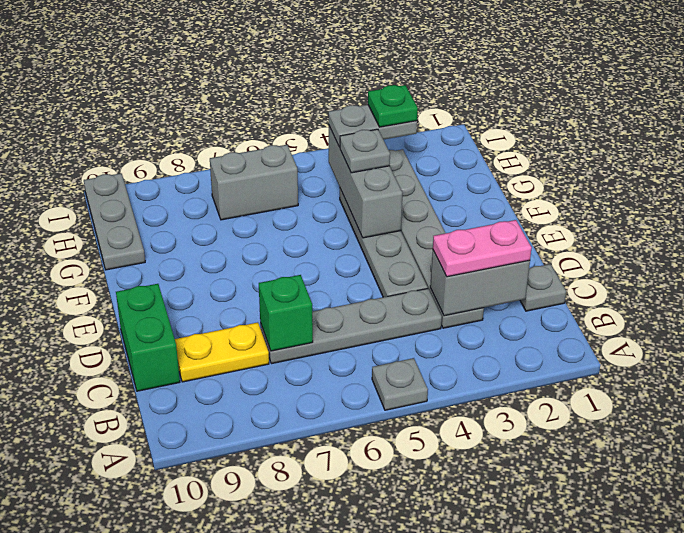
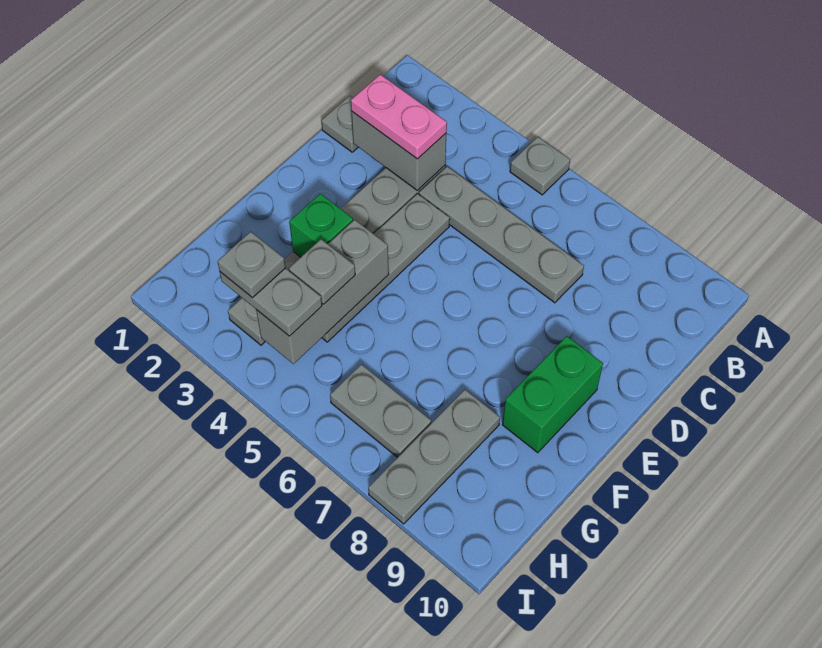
green 1x1 brick [259,275,313,351] -> green 1x1 brick moved to [289,194,353,257]
yellow 1x2 plate [175,322,269,382] -> none
green 1x2 brick [116,284,180,391] -> green 1x2 brick moved to [502,336,603,453]
grey 1x3 plate [84,173,145,270] -> grey 1x3 plate moved to [368,390,500,524]
green 1x1 plate [368,85,418,127] -> grey 1x1 plate [217,232,285,298]
grey 1x2 brick [210,145,298,220] -> grey 1x2 plate [330,364,431,458]

